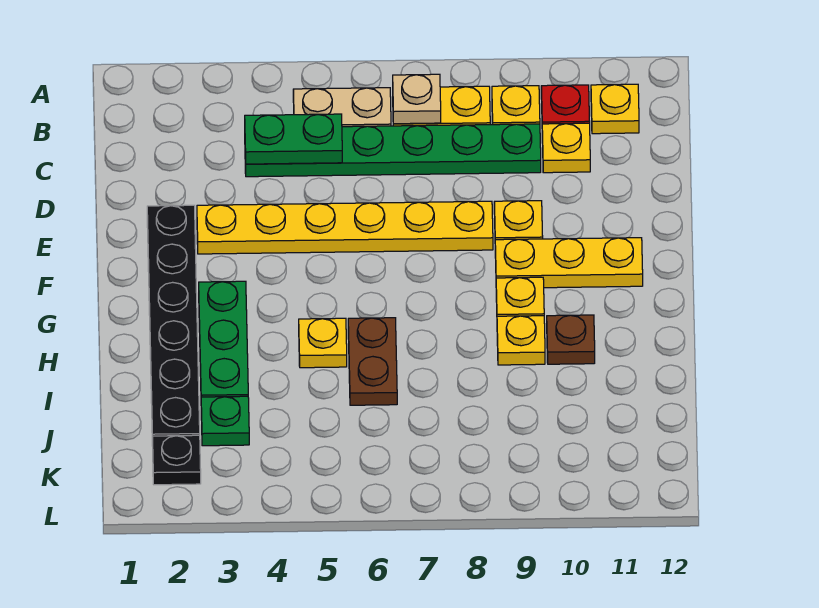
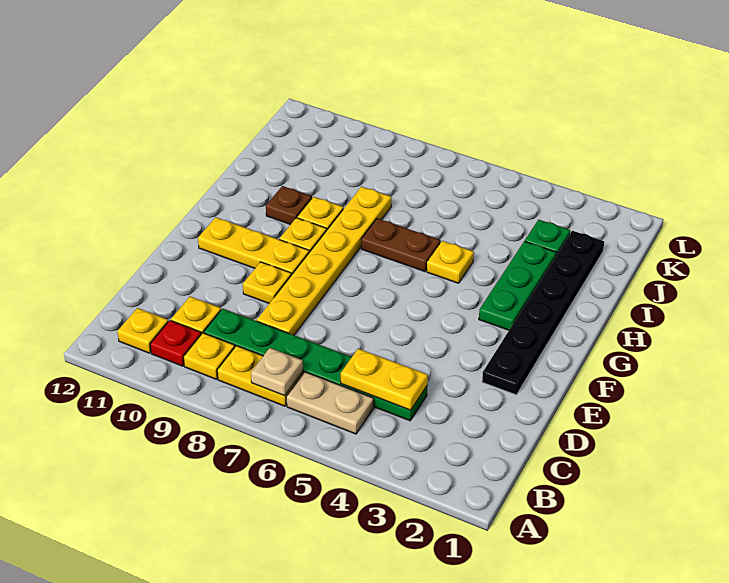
green 1x2 plate [245,114,342,164] -> yellow 1x2 plate [341,349,428,410]
yellow 1x6 plate [197,201,493,254] -> yellow 1x6 plate turned to [257,187,391,335]
brown 1x2 plate [348,318,397,405] -> brown 1x2 plate turned to [361,218,441,272]
black 1x1 plate [153,435,201,485] -> none

